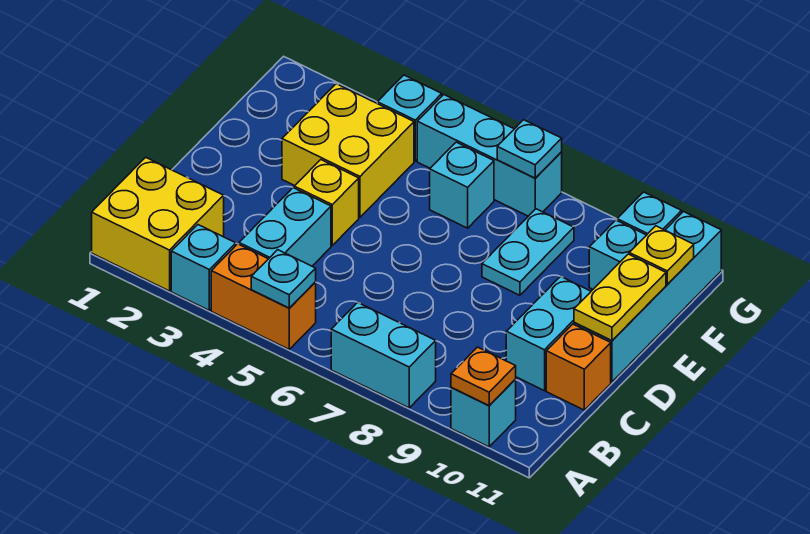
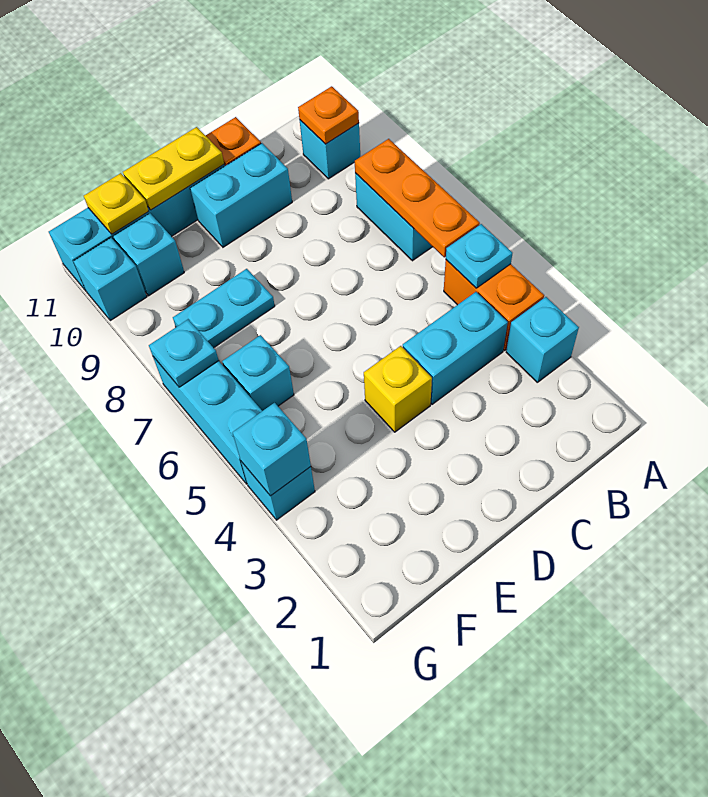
yellow 2x2 brick [92,157,224,291] -> none
none -> orange 1x3 plate [355,139,480,257]
yellow 2x2 brick [282,84,414,217] -> none
none -> cyan 1x1 brick [232,403,311,496]

